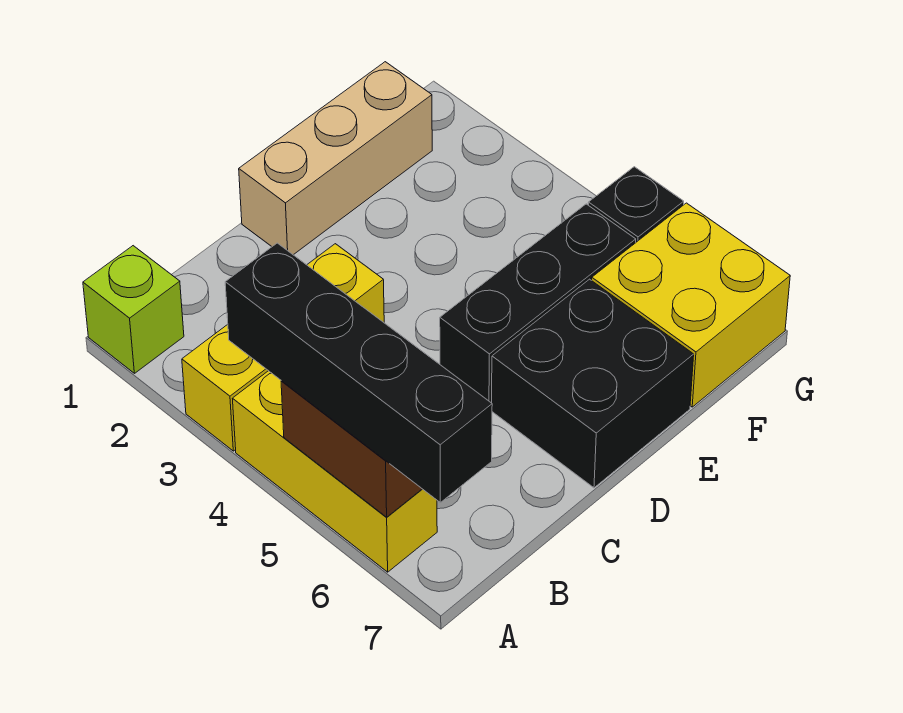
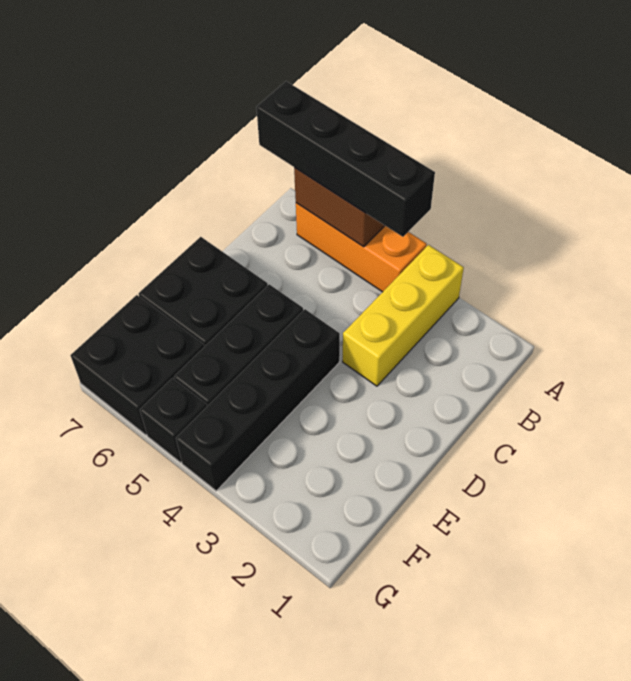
lime 1x1 brick [83,246,184,373] -> none
yellow 1x3 brick [233,371,437,572] -> orange 1x3 brick [296,203,427,292]
tan 1x3 brick [239,62,432,255] -> none
none -> black 1x4 brick [176,309,340,491]
yellow 2x2 brick [592,203,790,407] -> black 2x2 brick [71,295,204,435]

